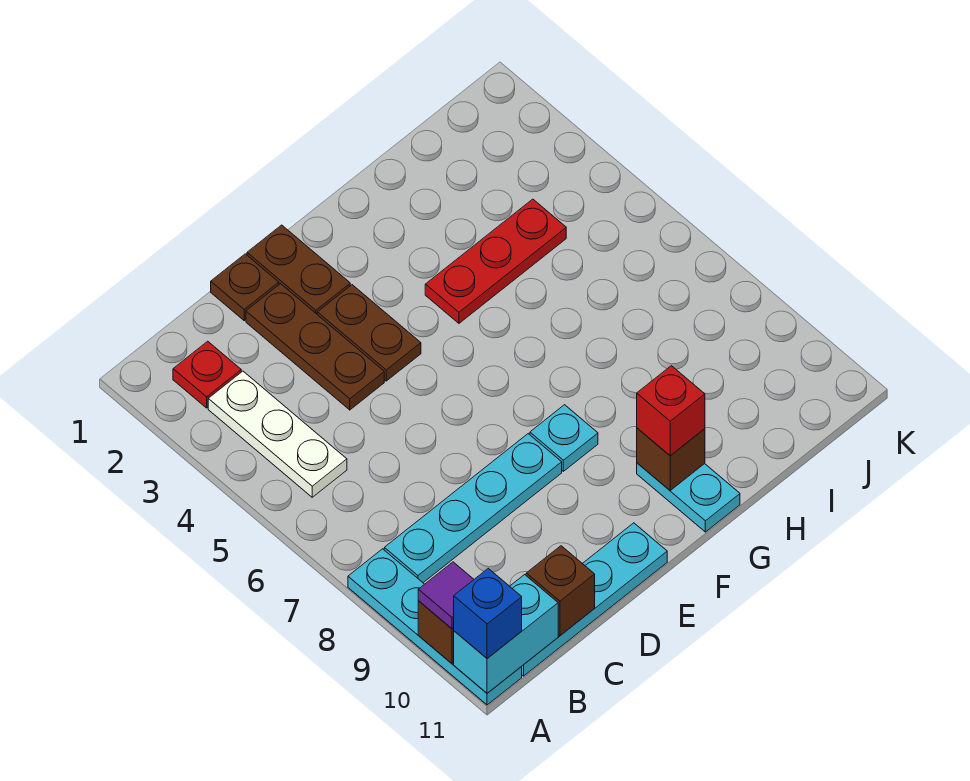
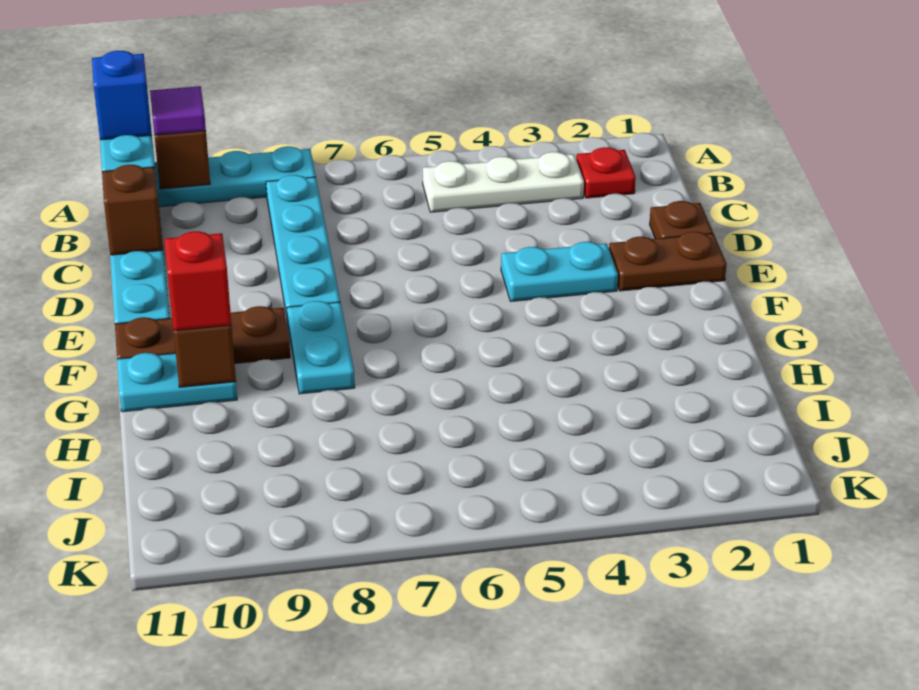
brown 1x3 plate [246,284,384,410] -> brown 1x3 plate moved to [115,306,290,364]
brown 1x2 plate [317,285,421,381] -> cyan 1x2 plate [501,242,618,301]
cyan 1x1 plate [530,405,598,471] -> cyan 1x2 plate [287,301,355,394]
red 1x3 plate [425,199,566,323] -> none

